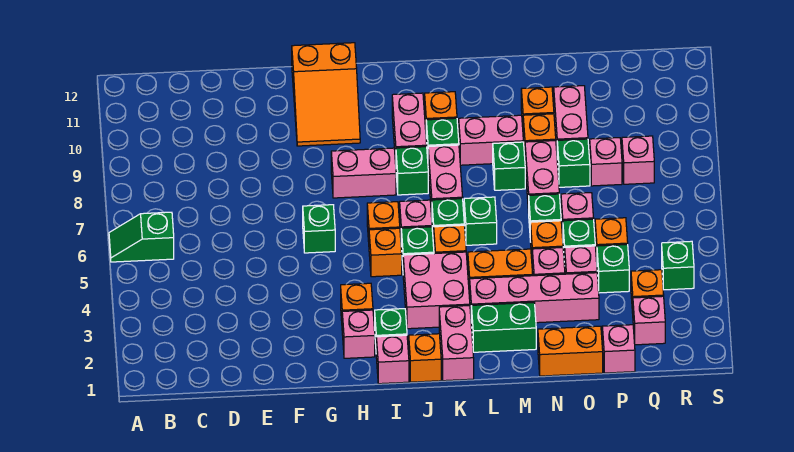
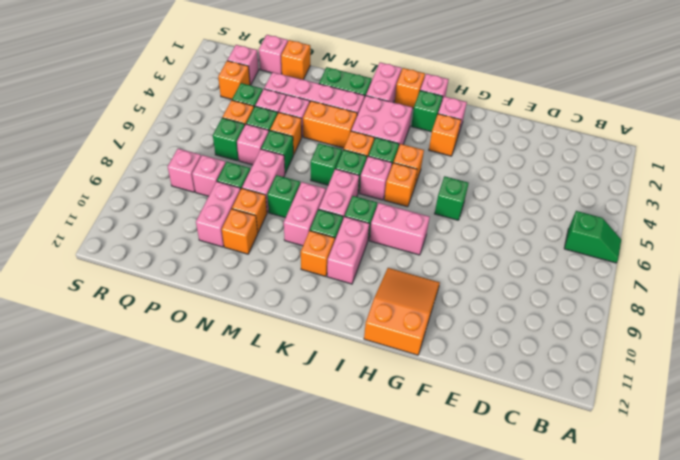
pink 1x2 brick [459,115,523,165] -> pink 1x2 brick turned to [283,182,326,246]
orange 1x2 brick [538,326,603,376] -> orange 1x1 brick [281,40,310,80]
green 1x1 brick [662,241,694,290] -> green 1x1 brick moved to [213,118,245,161]

